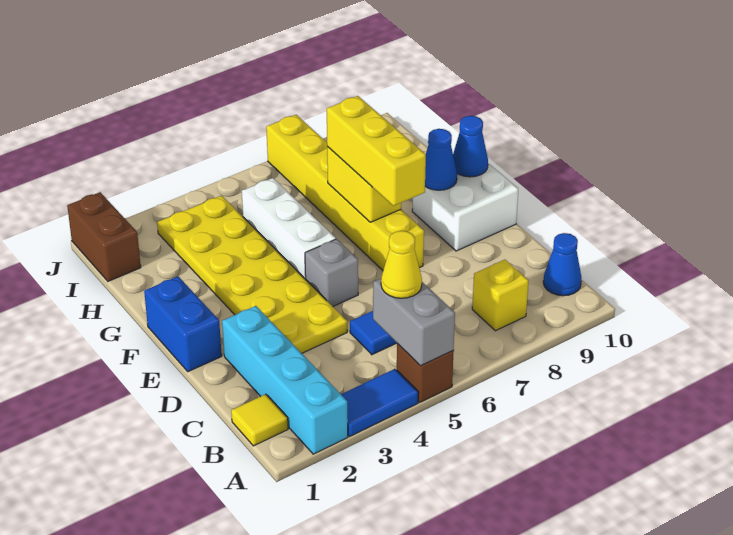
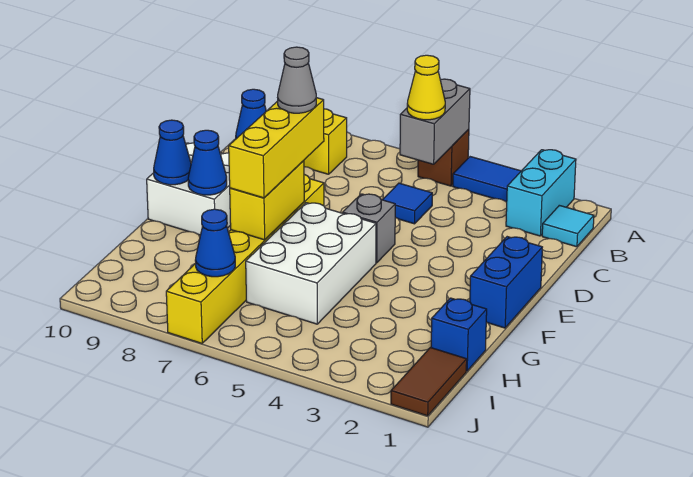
cyan 1x4 brick [222,306,348,454] -> cyan 1x2 brick [506,150,576,236]
yellow 1x1 tile [231,394,288,446] -> cyan 1x1 tile [542,205,594,247]
yellow 2x6 plate [157,196,347,353] -> none
none -> grey 1x1 cone [278,47,316,113]
white 1x3 brick [242,178,336,279] -> white 2x3 brick [246,203,376,324]
none -> blue 1x1 brick [431,298,487,371]
brown 1x2 brick [67,192,141,281] -> brown 1x2 tile [391,348,467,416]
none -> blue 1x1 cone [195,209,235,277]

